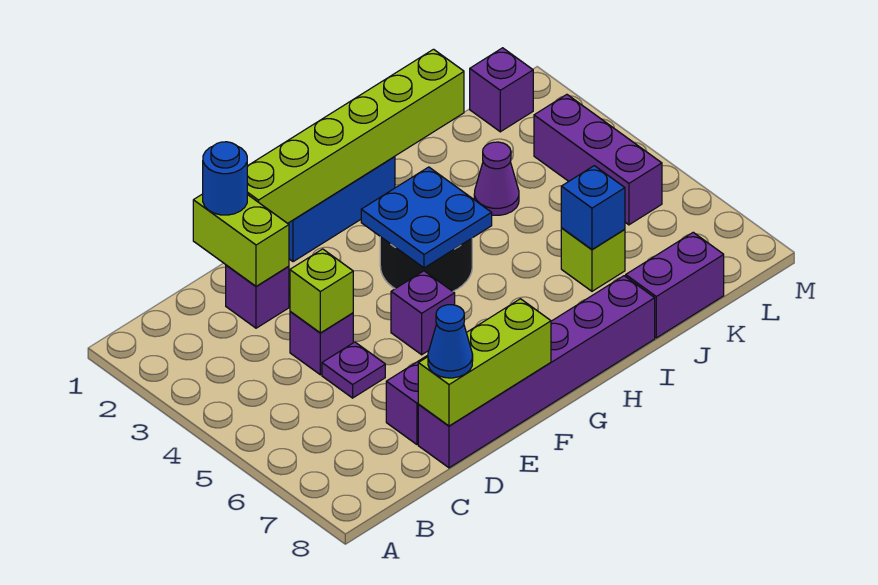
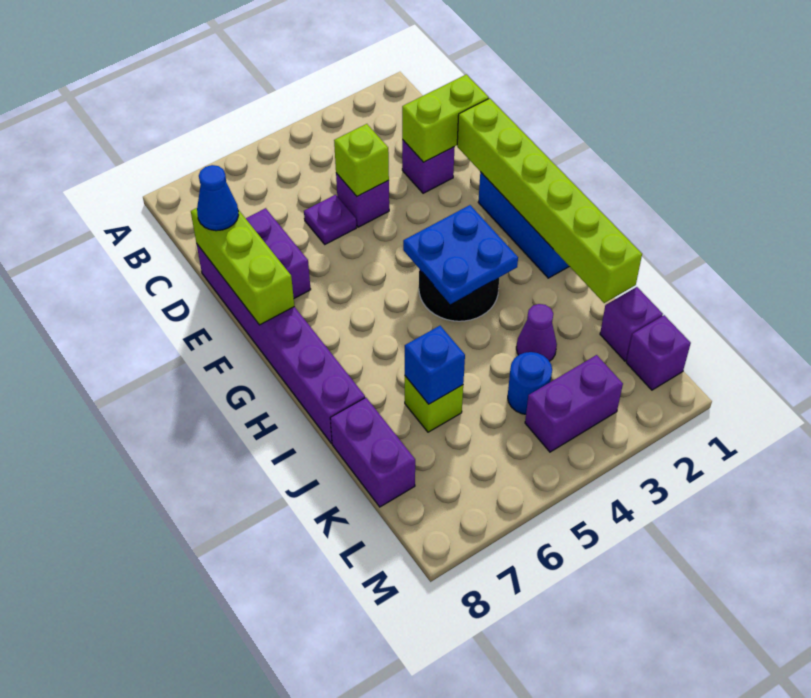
blue 1x1 round brick [203,142,247,215] -> blue 1x1 round brick moved to [508,352,552,414]
purple 1x1 brick [391,271,455,355] -> purple 1x1 brick moved to [600,287,663,361]
purple 1x3 brick [534,95,662,225] -> purple 1x2 brick [525,355,623,452]

